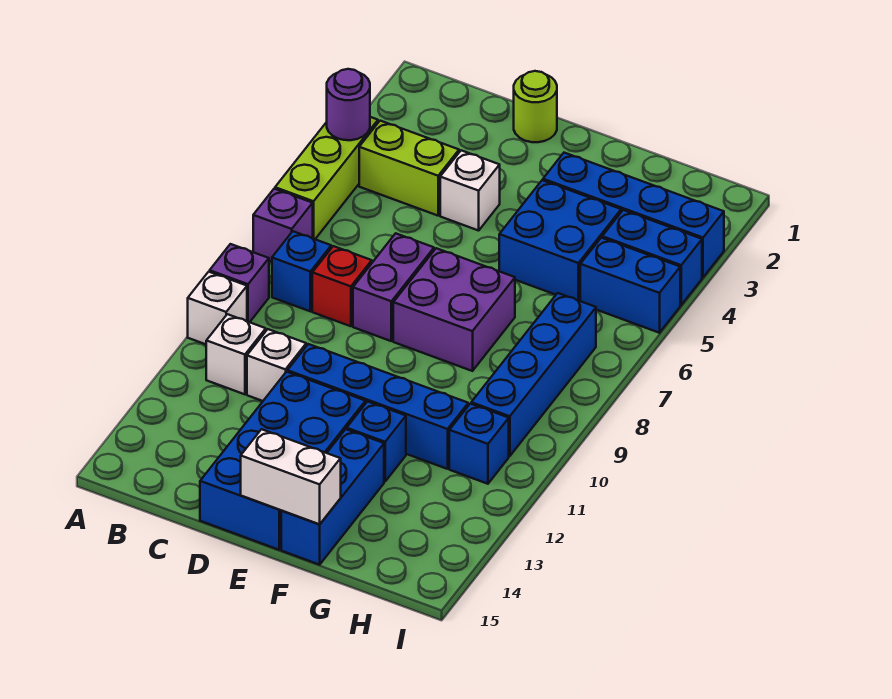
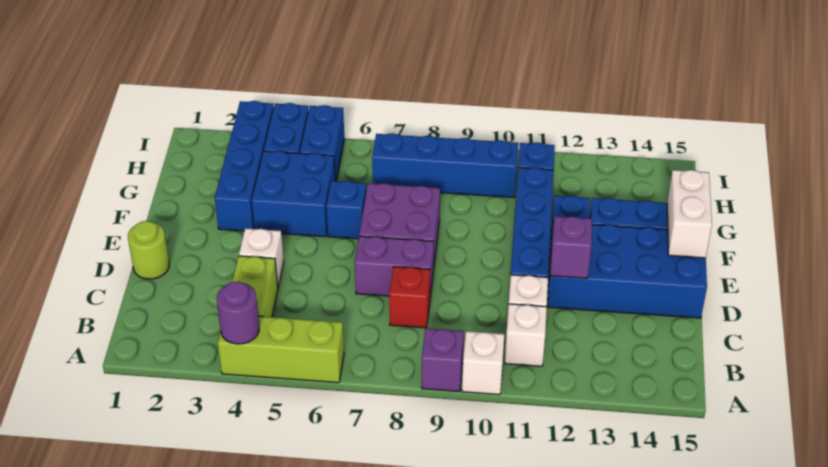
purple 1x1 brick [253,189,313,262] -> purple 1x1 brick moved to [550,216,592,278]
blue 1x1 brick [272,231,331,311] -> blue 1x1 brick moved to [326,181,366,239]

